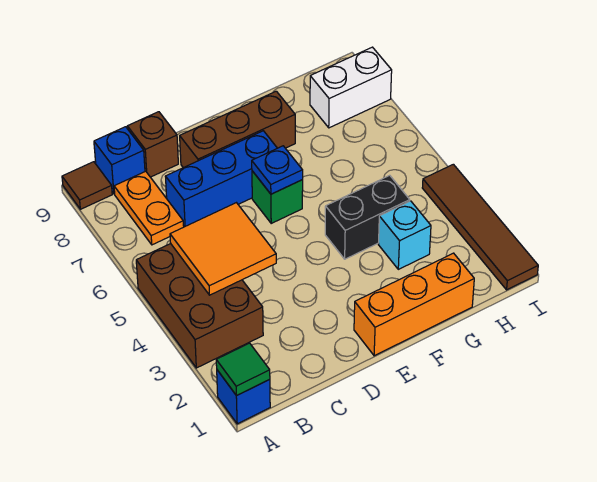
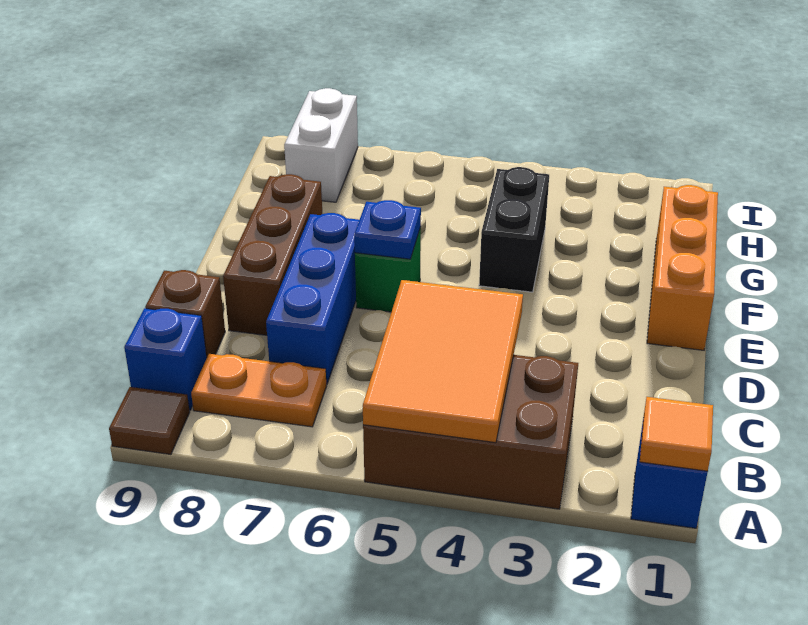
green 1x1 tile [216,343,270,396] -> orange 1x1 tile [640,397,713,471]
orange 2x2 tile [170,203,276,295] -> orange 2x3 tile [363,280,523,443]
cyan 1x1 brick [378,201,431,269] -> none
brown 1x4 tile [422,164,538,290] -> none

